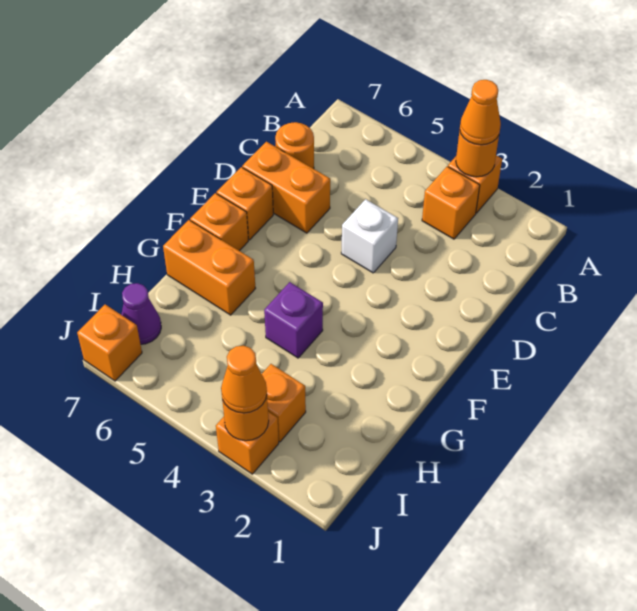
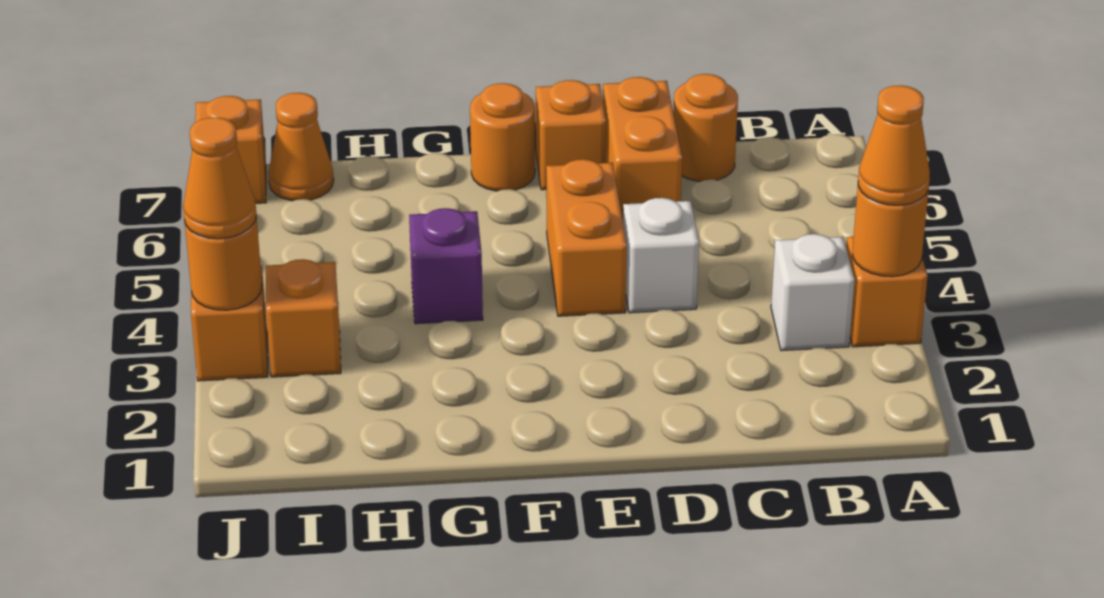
orange 1x1 brick [422,167,480,239] -> white 1x1 brick [771,234,855,351]
orange 1x1 brick [190,193,248,251] -> orange 1x1 round brick [470,83,535,191]
orange 1x2 brick [163,220,256,315] -> orange 1x2 brick moved to [546,159,627,316]
purple 1x1 cone [121,283,161,344] -> orange 1x1 cone [268,93,334,201]

